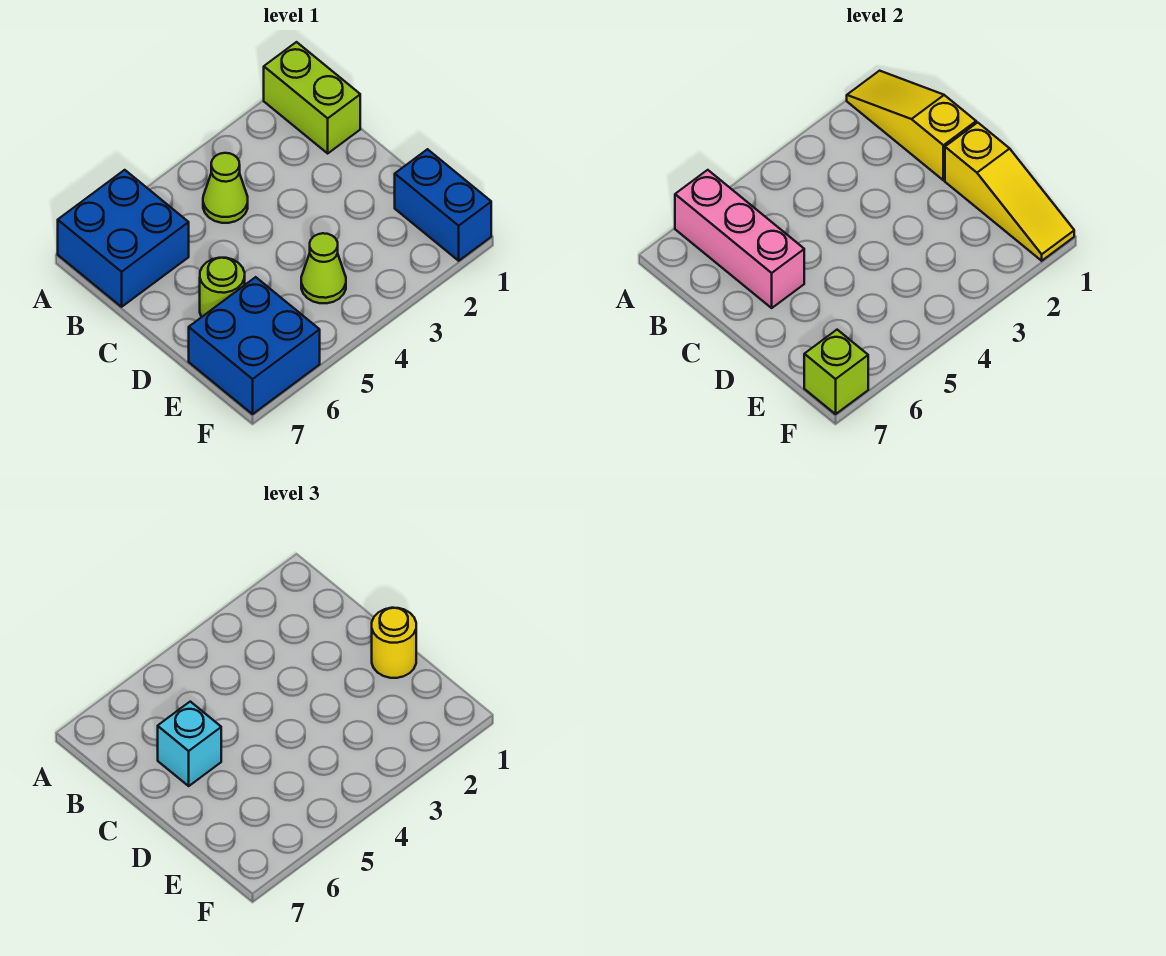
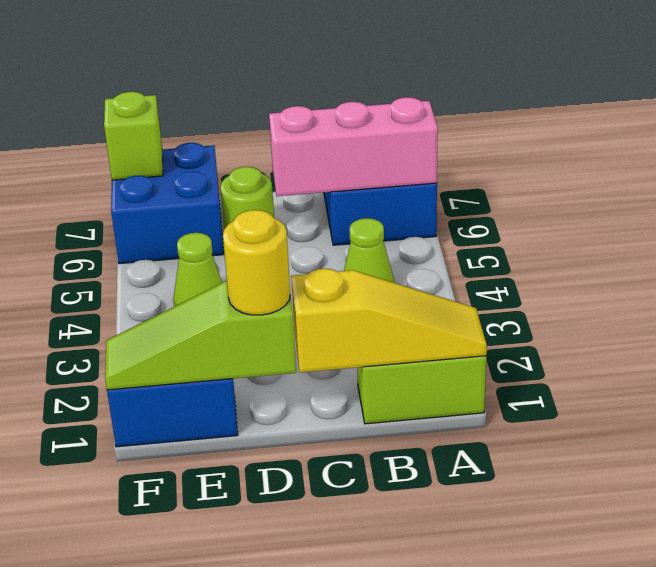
cyan 1x1 brick [158,702,221,786] -> none
yellow 1x3 slope [945,123,1074,261] -> lime 1x3 slope [105,281,296,390]

